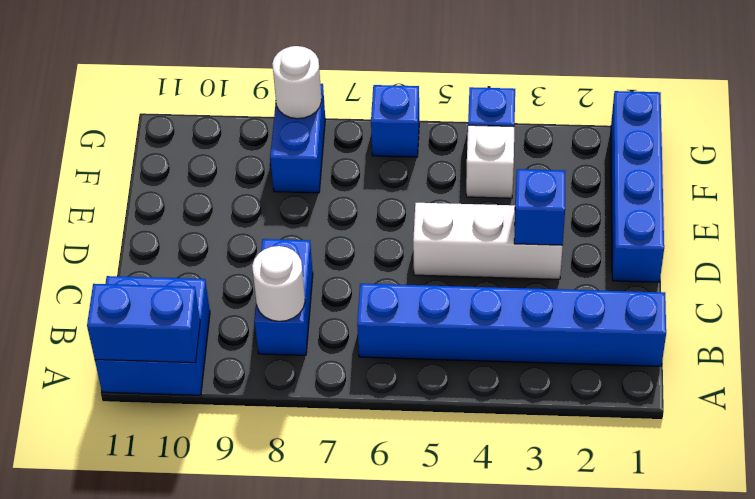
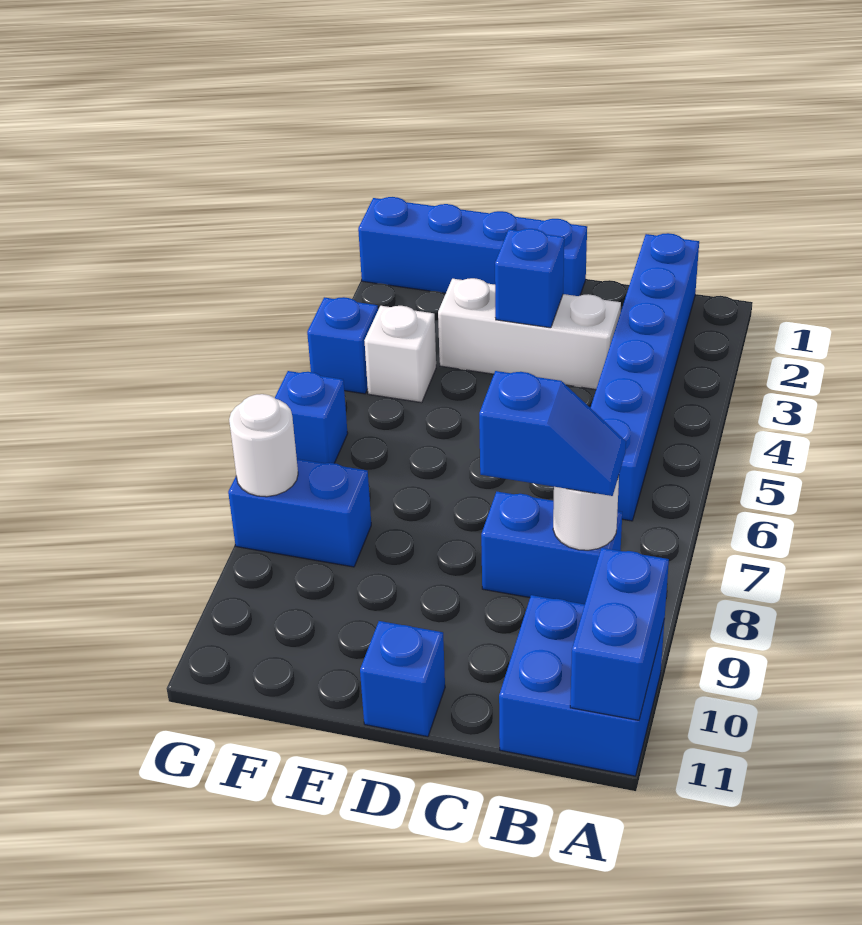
none -> blue 1x2 slope [479,371,626,496]
white 1x3 brick [413,203,563,279] -> white 1x3 brick turned to [438,278,621,389]
none -> blue 1x1 brick [360,621,445,737]

